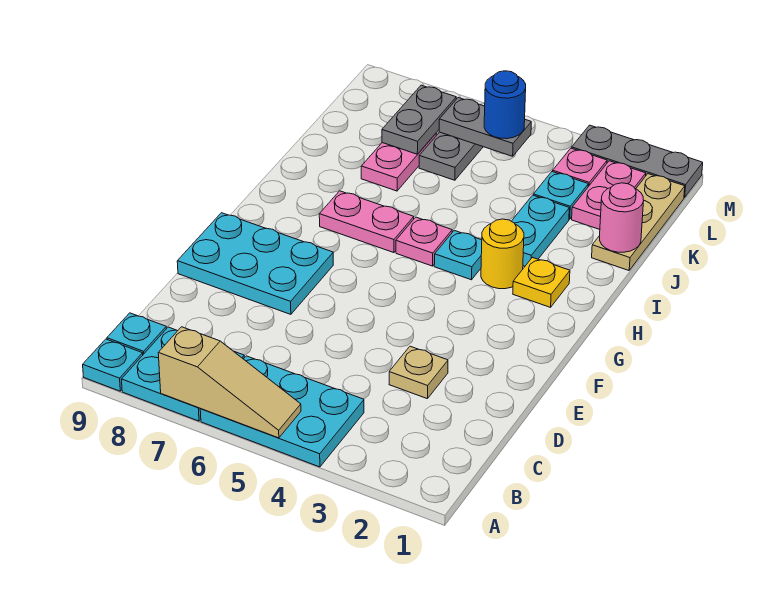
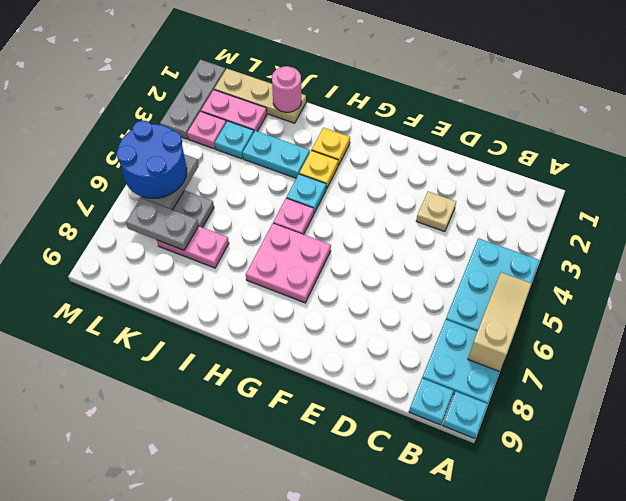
cyan 2x3 plate [177,213,333,314] -> none
yellow 1x1 round brick [481,219,524,289] -> yellow 1x1 plate [299,150,338,189]
pink 1x2 plate [319,191,414,253] -> pink 2x2 plate [246,223,331,303]
blue 1x1 round brick [484,71,526,139] -> blue 2x2 round brick [116,121,187,198]

